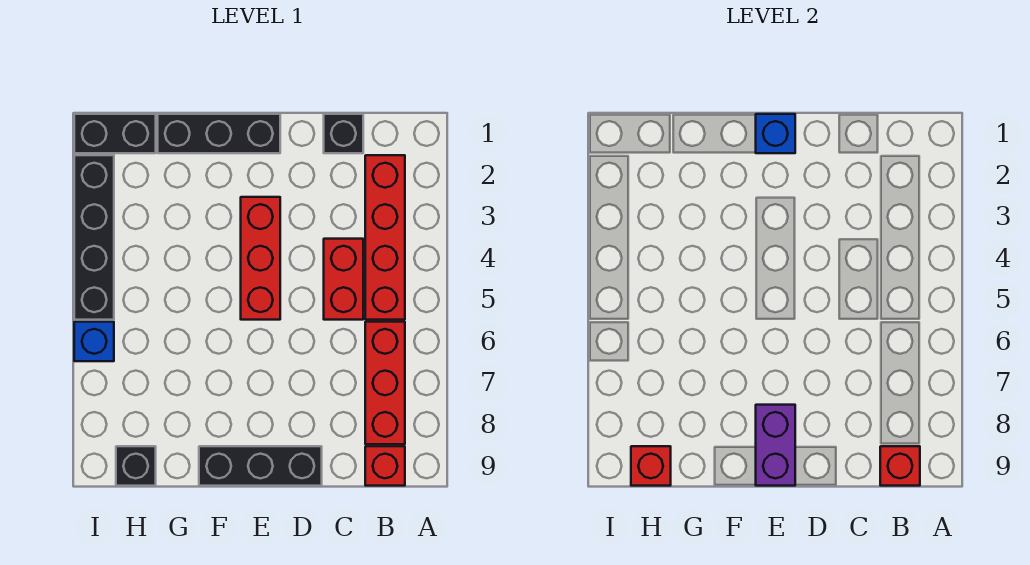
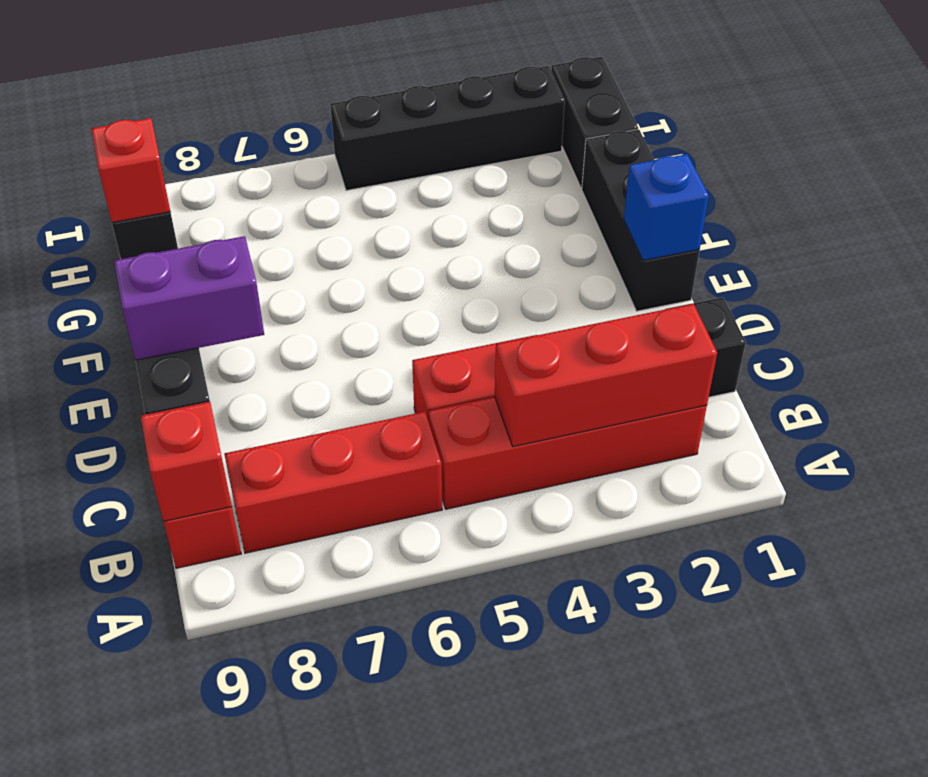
red 1x3 brick [241,197,280,320] -> red 1x3 brick moved to [495,304,717,447]
blue 1x1 brick [74,322,114,361] -> none

